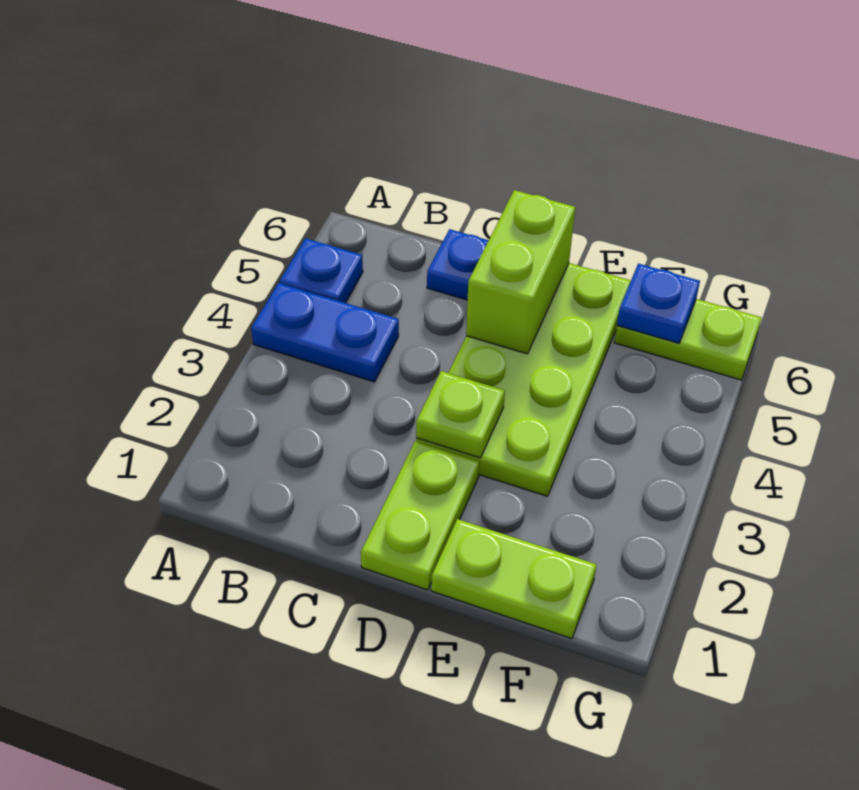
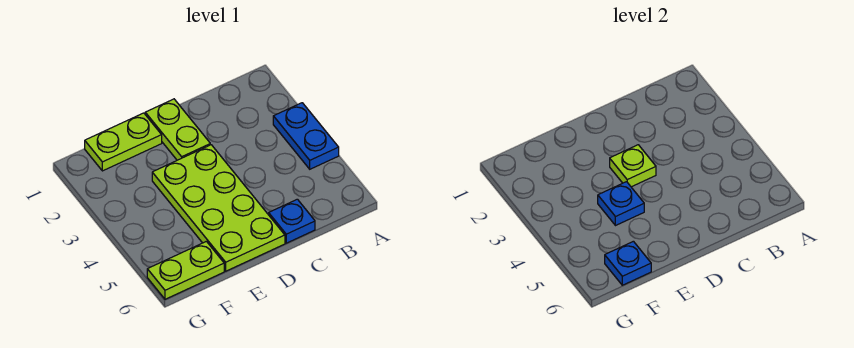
blue 1x2 plate [251,283,399,382] -> blue 1x2 plate turned to [273,103,339,169]
blue 1x1 plate [280,238,363,303] -> blue 1x1 plate moved to [598,182,644,226]
lime 1x2 brick [466,190,575,354] -> none

